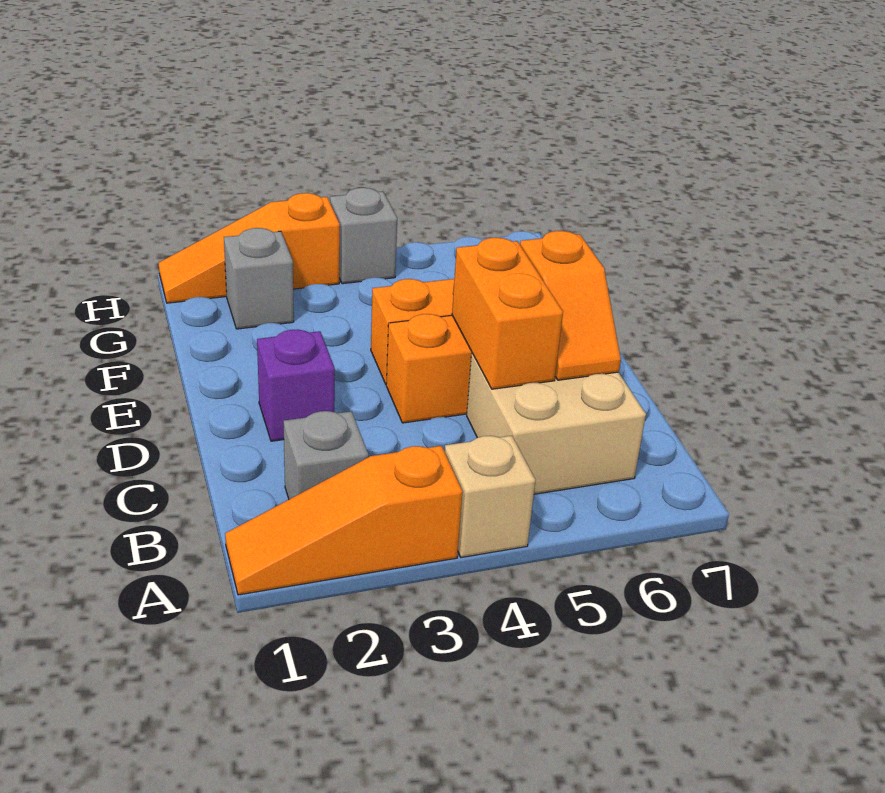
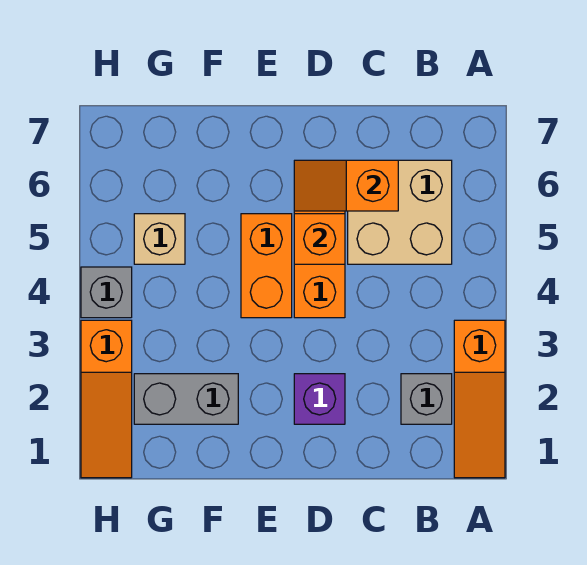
tan 1x1 brick [445,436,535,558] -> tan 1x1 brick moved to [134,214,185,264]
orange 1x2 brick [452,238,563,389] -> orange 1x1 brick [294,214,345,264]
orange 1x2 slope [520,231,621,380] -> orange 1x2 slope turned to [294,160,398,211]
grey 1x1 brick [224,228,294,329] -> grey 1x2 brick [134,374,238,424]

